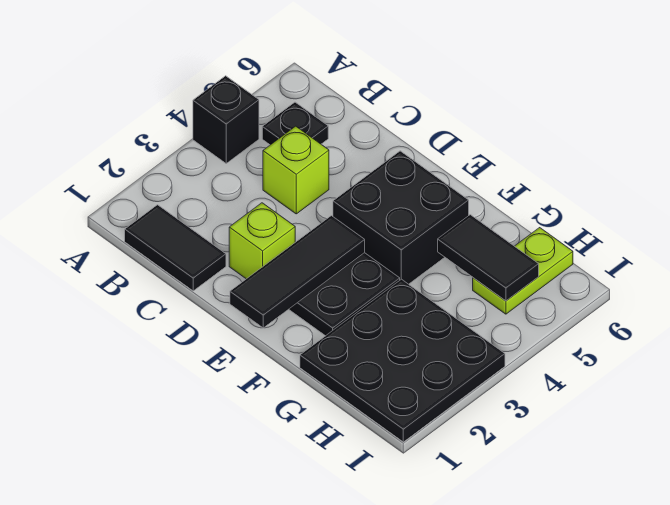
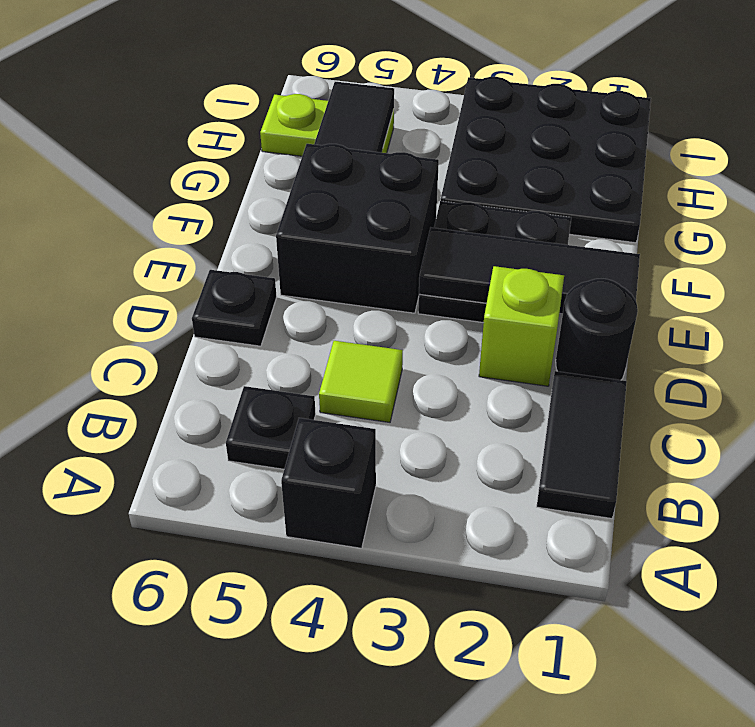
lime 1x1 brick [263,126,329,214] -> lime 1x1 tile [319,341,403,422]
none -> black 1x1 round brick [556,279,638,380]
none -> black 1x1 plate [192,270,277,346]

